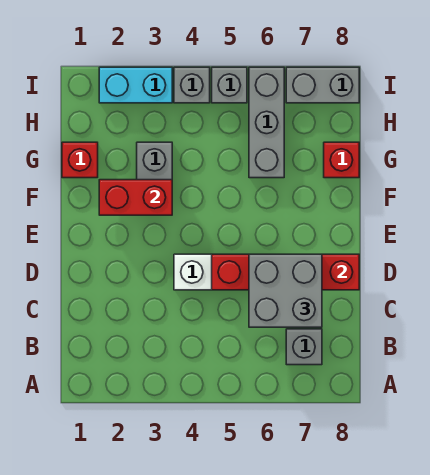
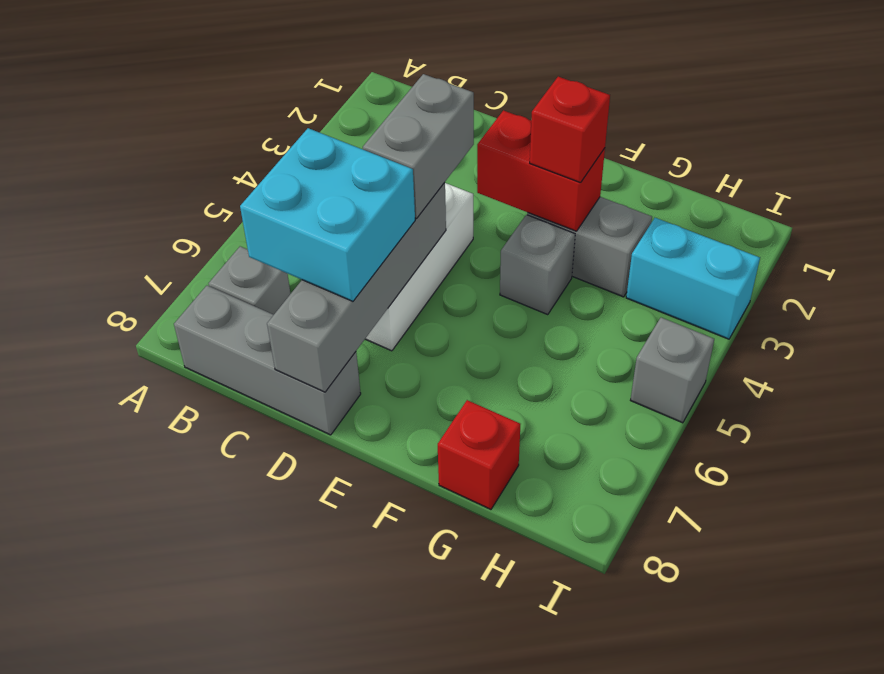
grey 2x2 brick [249,254,322,327] -> cyan 2x2 brick [240,128,415,301]
red 1x4 brick [212,254,359,290] -> grey 1x4 brick [267,183,446,392]
red 1x2 brick [99,180,172,215] -> red 1x2 brick turned to [477,110,605,231]
red 1x1 brick [62,142,98,178] -> red 1x1 brick moved to [530,77,610,183]
grey 1x3 brick [249,67,284,178] -> grey 1x3 brick moved to [174,286,361,435]
cyan 1x2 brick [99,67,172,103] -> cyan 1x2 brick turned to [626,218,760,339]
grey 1x1 brick [174,67,210,103] -> grey 1x1 brick moved to [500,215,575,315]
grey 1x2 brick [286,67,359,103] -> grey 1x2 brick moved to [363,74,474,218]

